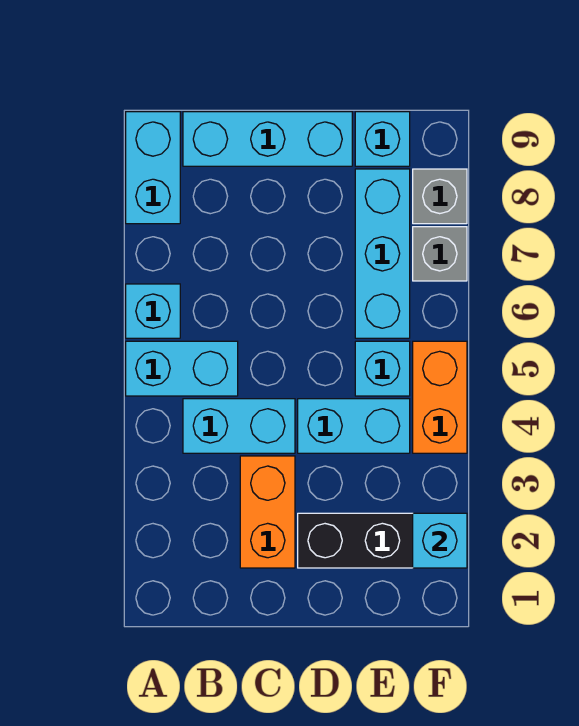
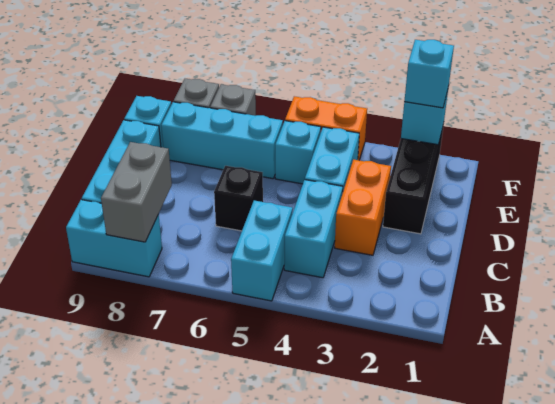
cyan 1x1 brick [126,284,180,338] -> cyan 1x1 brick moved to [404,40,454,108]
none -> grey 1x2 brick [101,142,172,242]
orange 1x2 brick [240,456,295,568] -> orange 1x2 brick turned to [335,160,391,255]
none -> black 1x1 brick [214,166,263,231]

